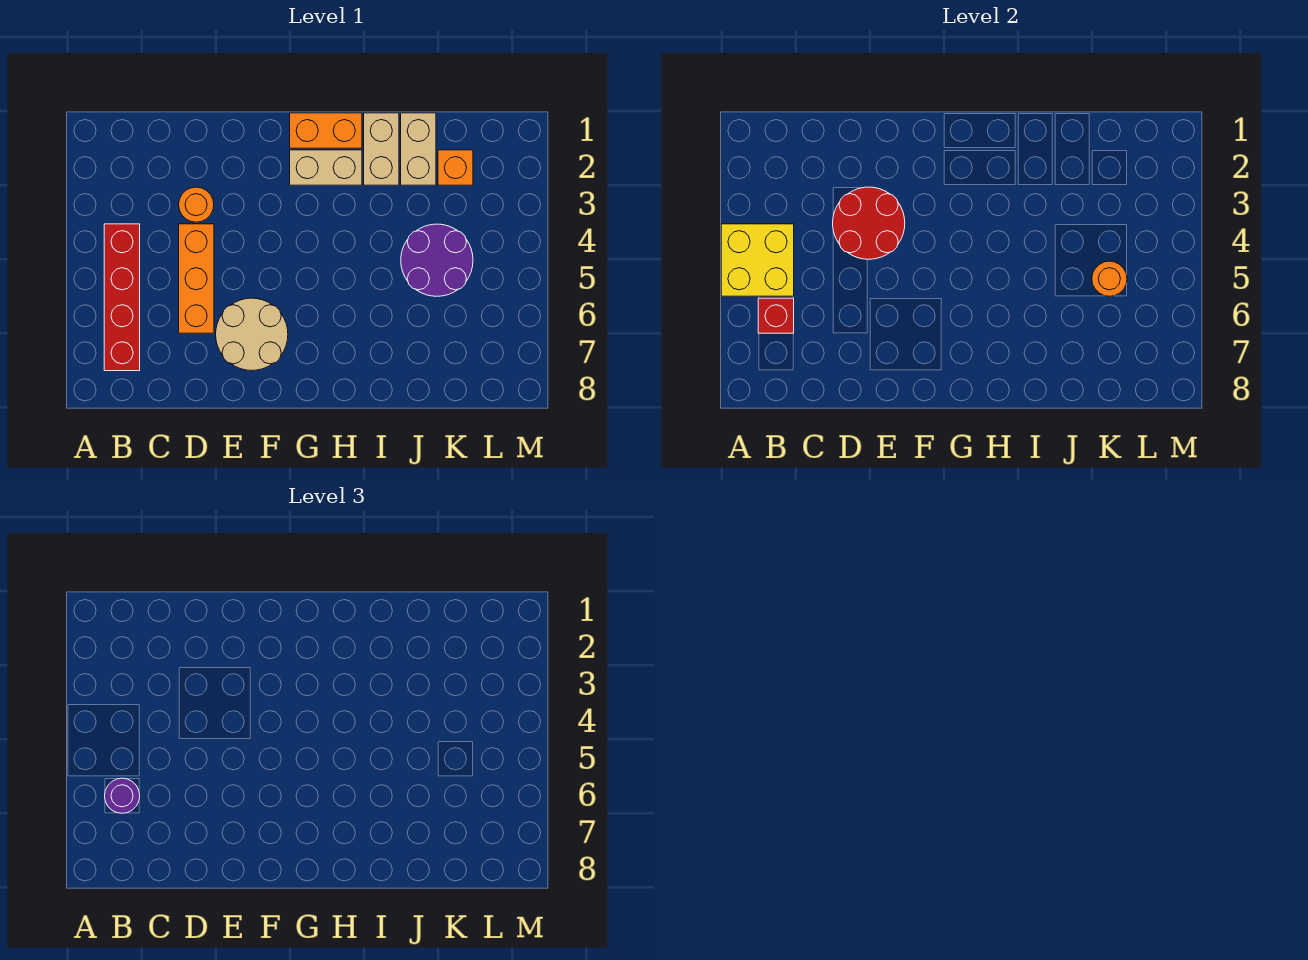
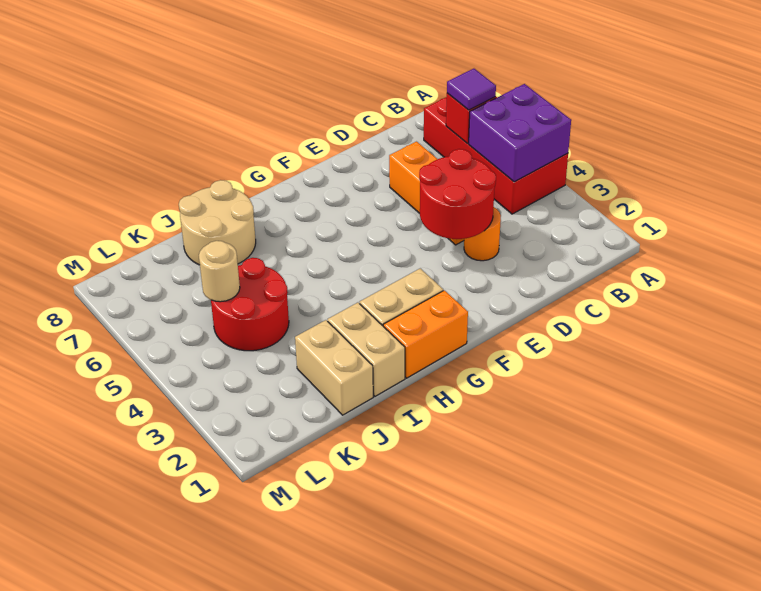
yellow 2x2 brick [721,224,794,296] -> purple 2x2 brick [469,84,571,182]
red 1x4 brick [104,224,140,371] -> red 2x4 brick [424,97,568,214]
purple 1x1 round brick [105,778,140,813] -> purple 1x1 tile [447,69,496,110]
tan 2x2 round brick [216,298,288,371] -> tan 2x2 round brick moved to [179,180,256,265]
purple 2x2 round brick [401,224,473,296] -> red 2x2 round brick [211,258,289,351]
orange 1x1 brick [438,150,473,185] -> none
orange 1x1 round brick [1092,261,1127,296] -> tan 1x1 round brick [199,241,240,302]

